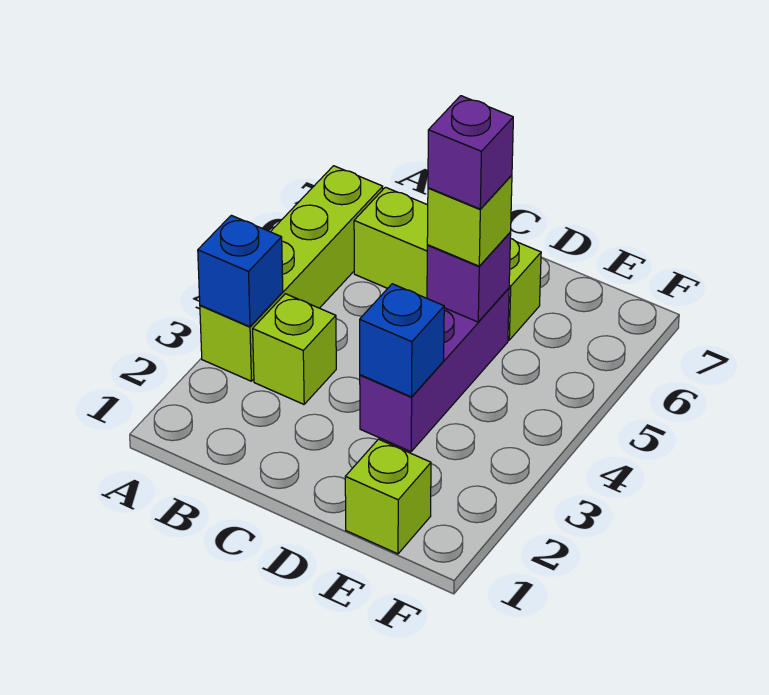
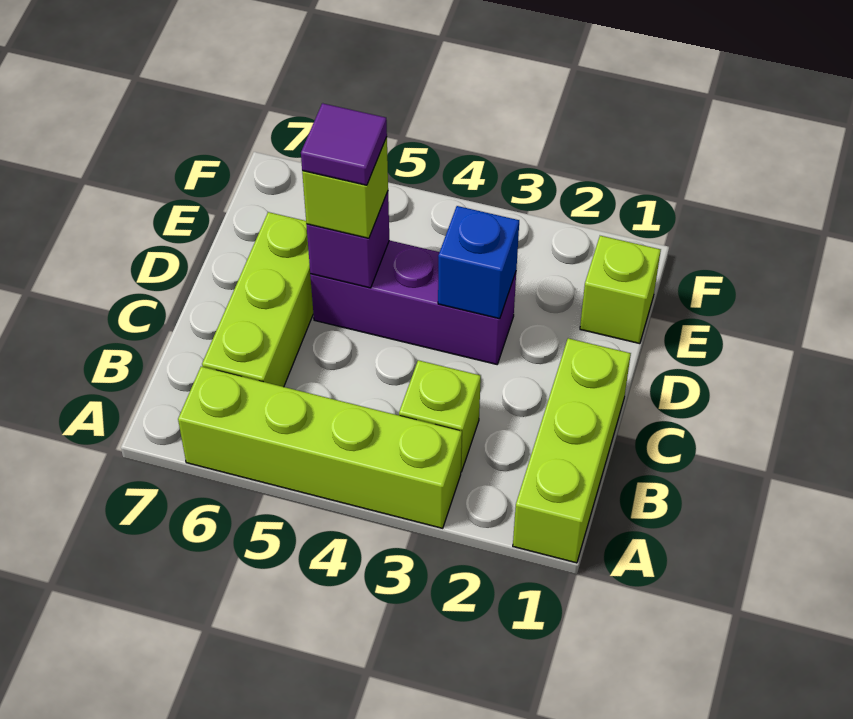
none -> lime 1x3 brick [513,338,631,563]
blue 1x1 brick [198,215,283,327] -> none
purple 1x1 brick [428,96,513,209] -> purple 1x1 tile [301,103,387,185]

